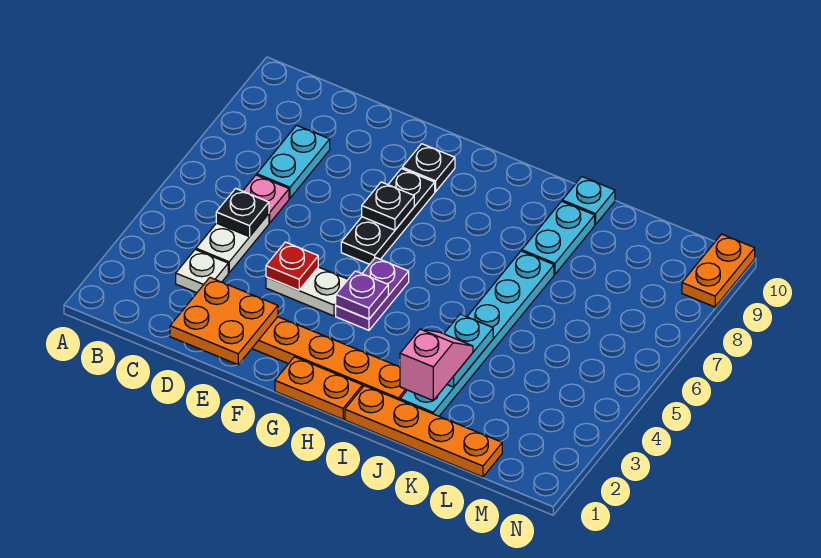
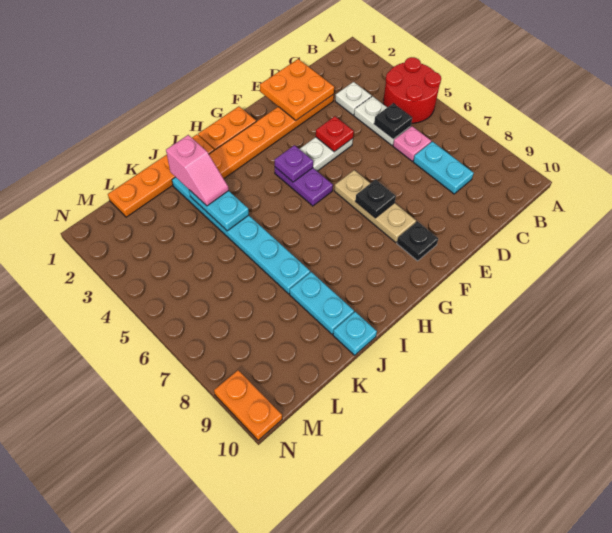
none -> red 2x2 round brick [383,57,441,123]
black 1x3 plate [341,169,435,264] -> tan 1x3 plate [334,170,416,243]

